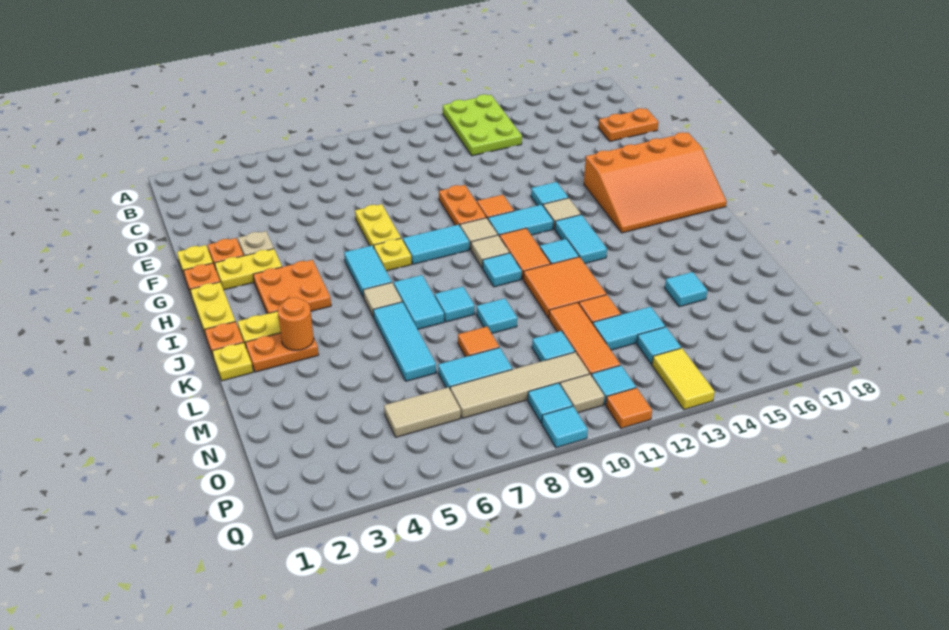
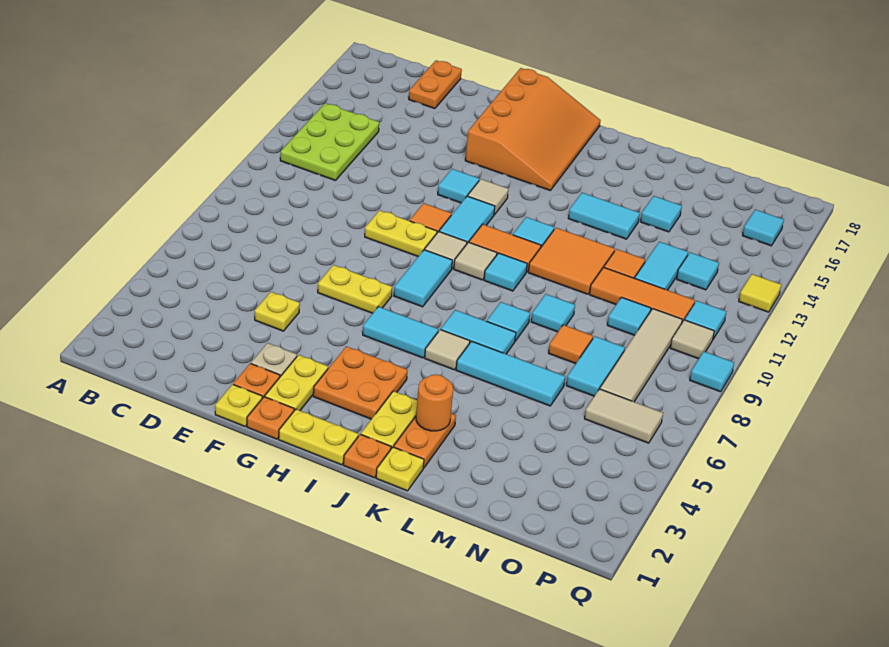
lime 2x3 plate [443,94,522,156] -> lime 2x3 plate turned to [280,103,379,181]
orange 1x2 plate [439,185,486,226] -> yellow 1x2 plate [365,210,437,256]
yellow 1x1 plate [374,239,412,271] -> yellow 1x1 plate moved to [255,292,300,331]
cyan 1x2 tile [555,215,607,263] -> cyan 1x2 tile moved to [568,193,640,239]
tan 1x2 tile [384,387,461,437] -> tan 1x2 tile turned to [585,389,663,443]
cyan 1x1 tile [528,383,573,423] -> cyan 1x1 tile moved to [743,210,784,246]
yellow 1x2 tile [652,348,715,410] -> yellow 1x1 tile [739,274,781,312]
orange 1x1 tile [606,388,652,428] -> none

